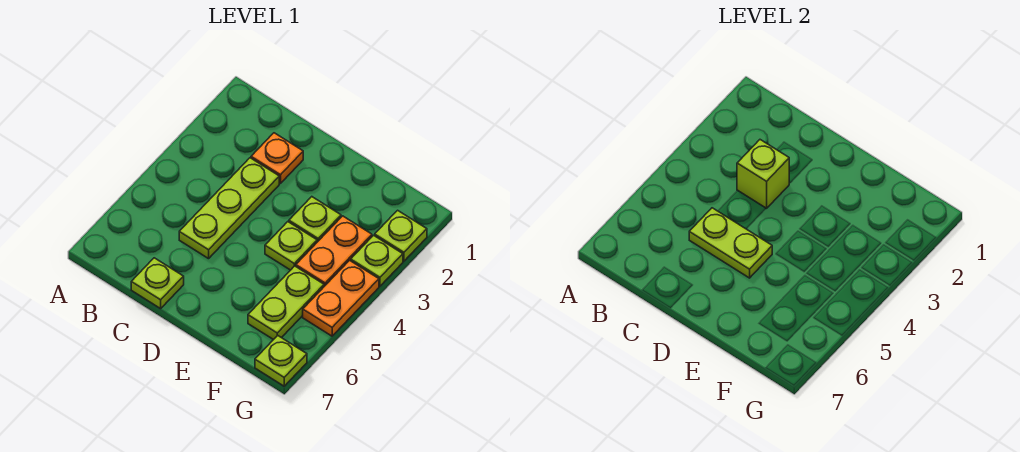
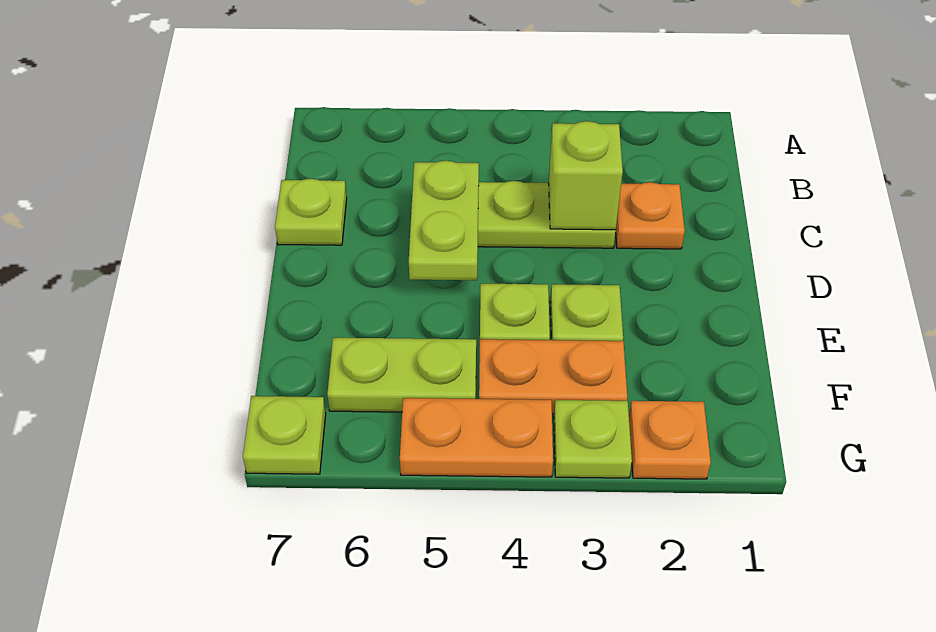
lime 1x1 plate [375,210,427,261] -> orange 1x1 plate [629,401,711,479]

